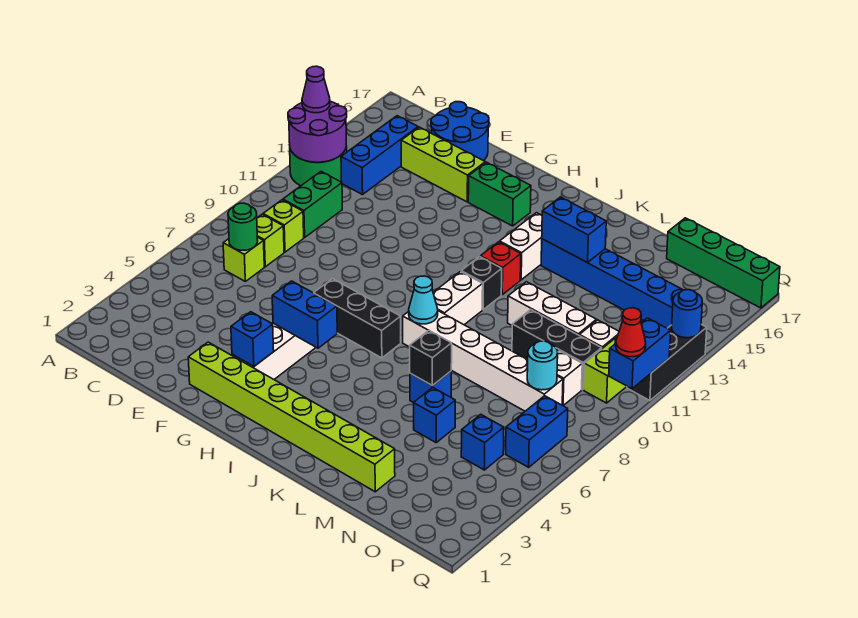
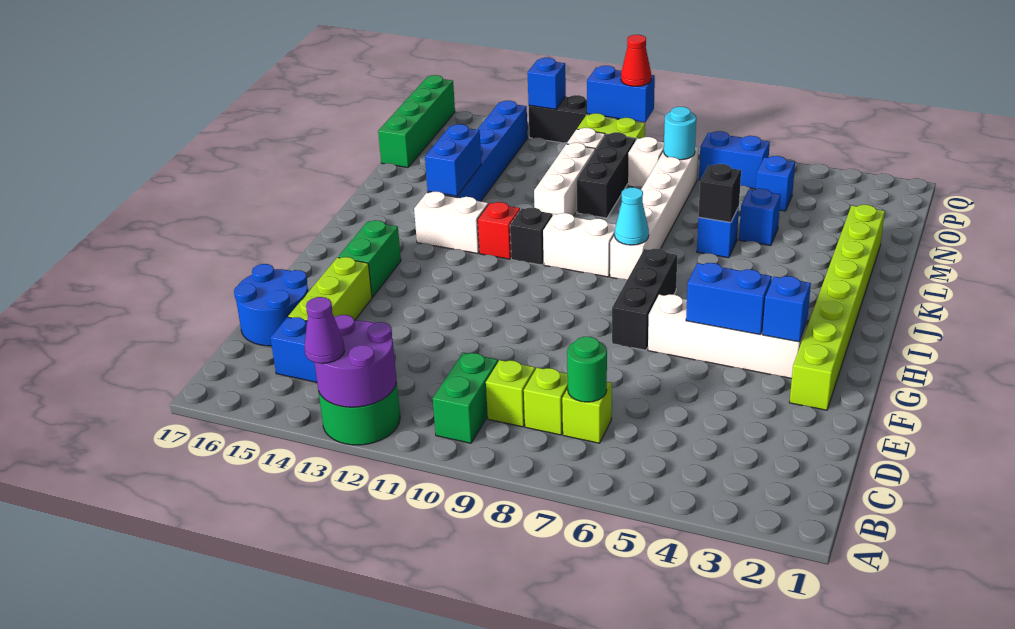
green 1x2 brick [283,172,342,237] -> green 1x2 brick turned to [433,353,498,443]
blue 1x2 brick [272,281,337,348] -> blue 1x2 brick turned to [686,263,772,334]
blue 1x1 round brick [672,290,702,338] -> blue 1x1 brick [528,58,566,109]

